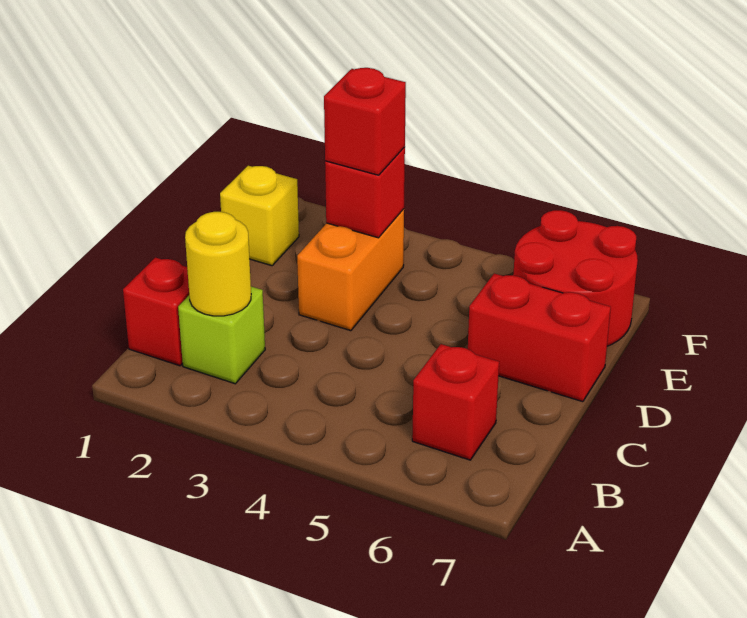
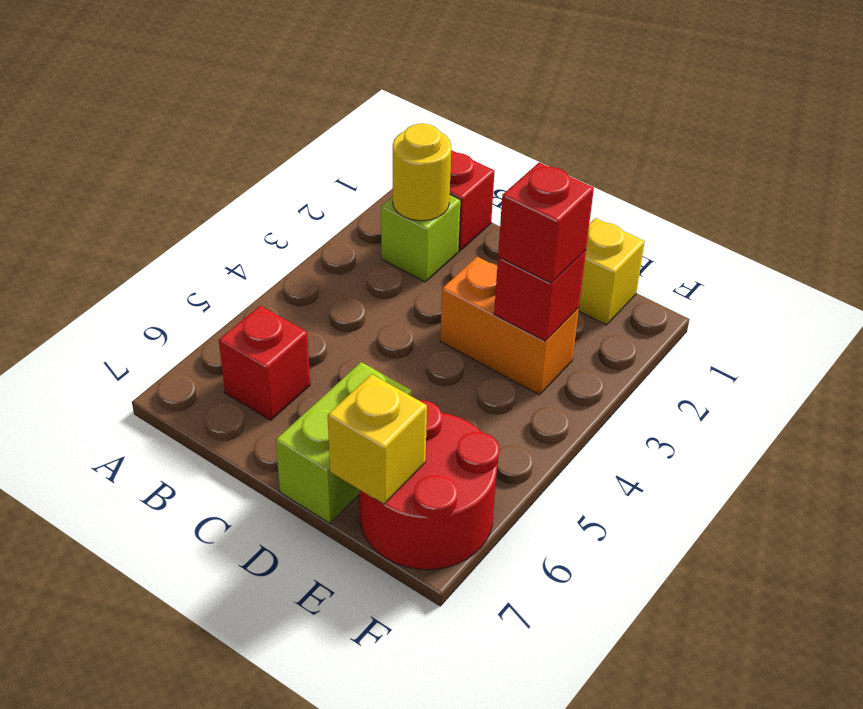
red 1x2 brick [468,273,611,402] -> lime 1x2 brick [276,362,412,523]
none -> yellow 1x1 brick [328,374,427,504]

